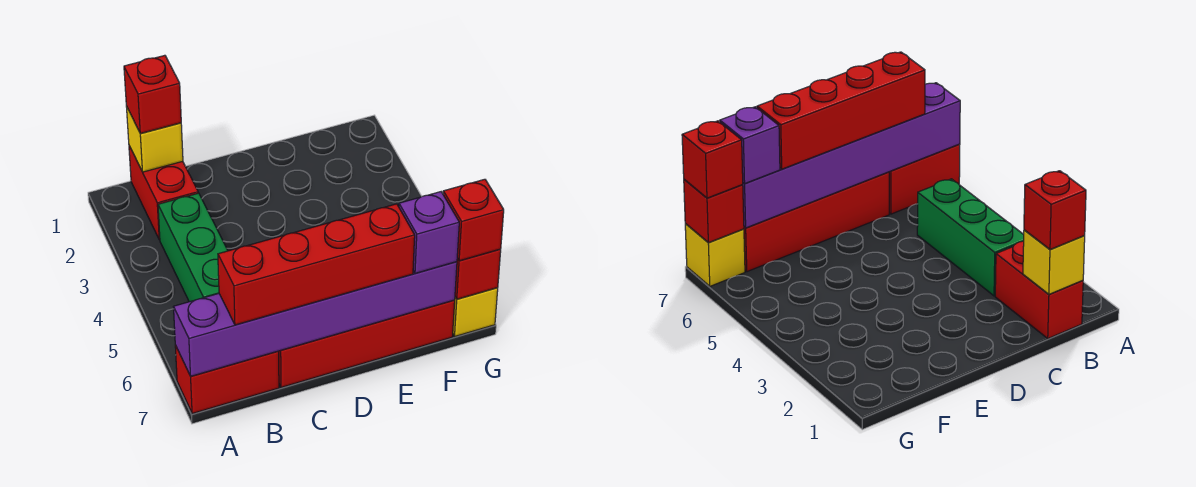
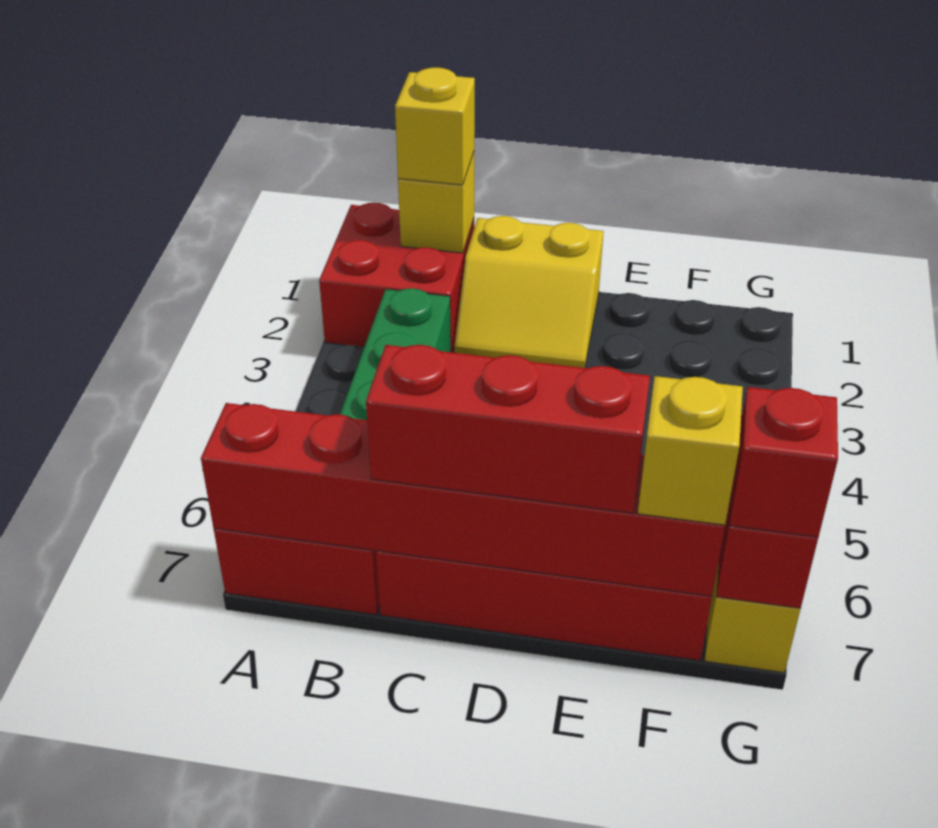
purple 1x6 brick [174,262,457,376] -> red 1x6 brick [201,403,725,596]
red 1x2 brick [129,146,198,240] -> red 2x2 brick [319,203,474,353]
red 1x1 brick [124,55,181,133] -> yellow 1x1 brick [395,67,475,185]
red 1x4 brick [218,204,415,325] -> red 1x3 brick [366,345,650,513]
none -> yellow 2x2 slope [454,216,604,368]
purple 1x1 brick [399,192,459,273] -> yellow 1x1 brick [638,376,743,525]

